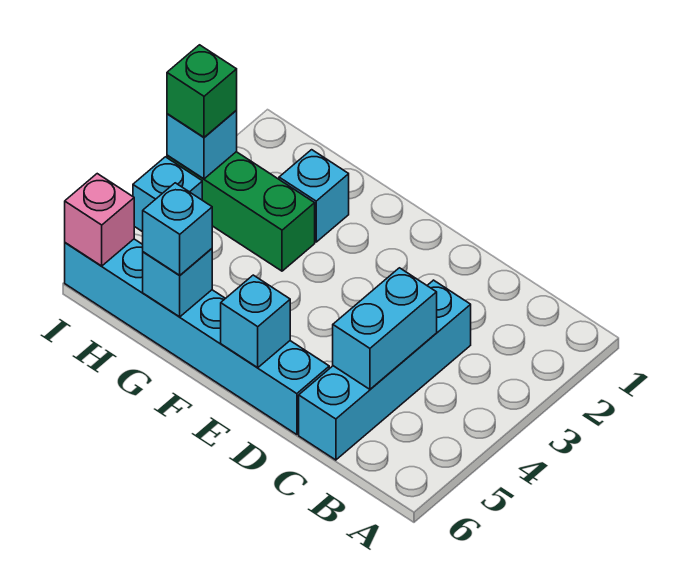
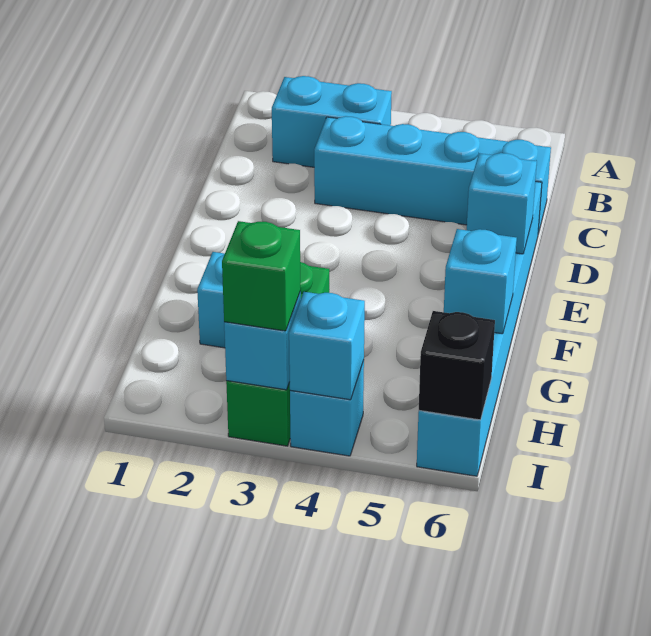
cyan 1x2 brick [333,268,437,389] -> cyan 1x2 brick moved to [272,76,392,167]
cyan 1x1 brick [143,183,212,275] -> cyan 1x1 brick moved to [289,292,365,400]
pink 1x1 brick [65,174,134,266] -> black 1x1 brick [419,311,495,420]

